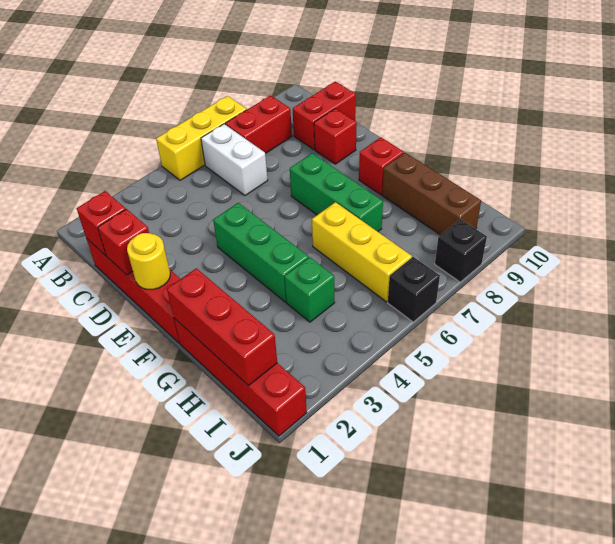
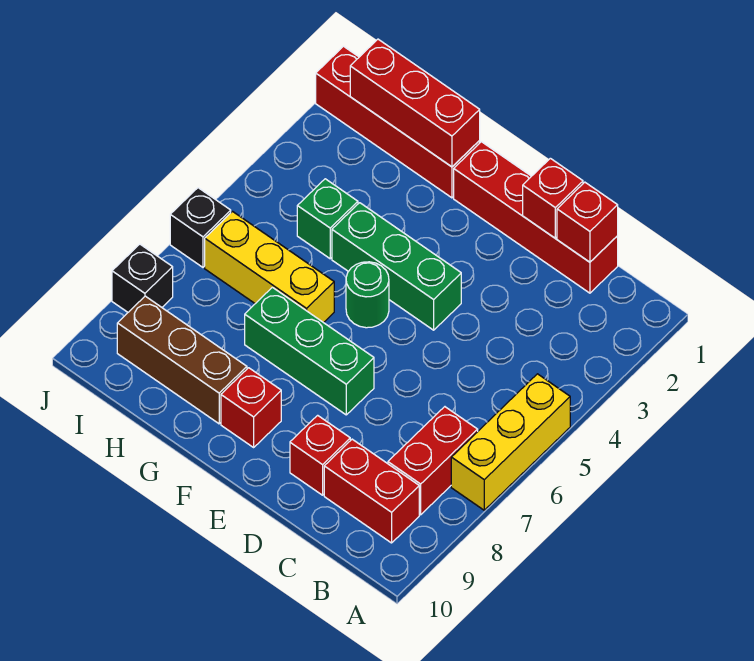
white 1x2 brick [201,124,268,196] -> none
red 1x2 brick [293,81,356,150] -> red 1x2 brick turned to [324,439,419,543]
yellow 1x1 round brick [127,233,170,289] -> none
none -> green 1x1 round brick [346,262,389,328]

